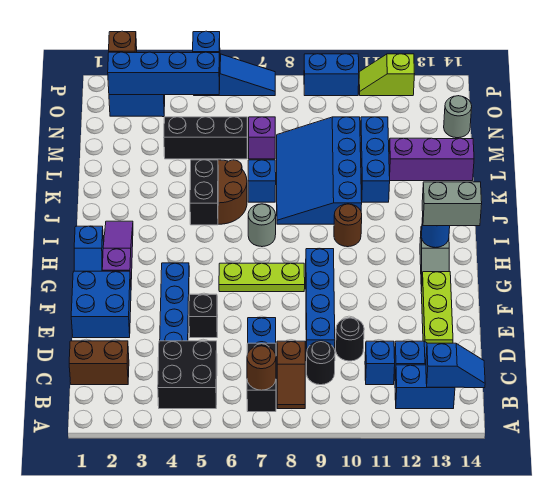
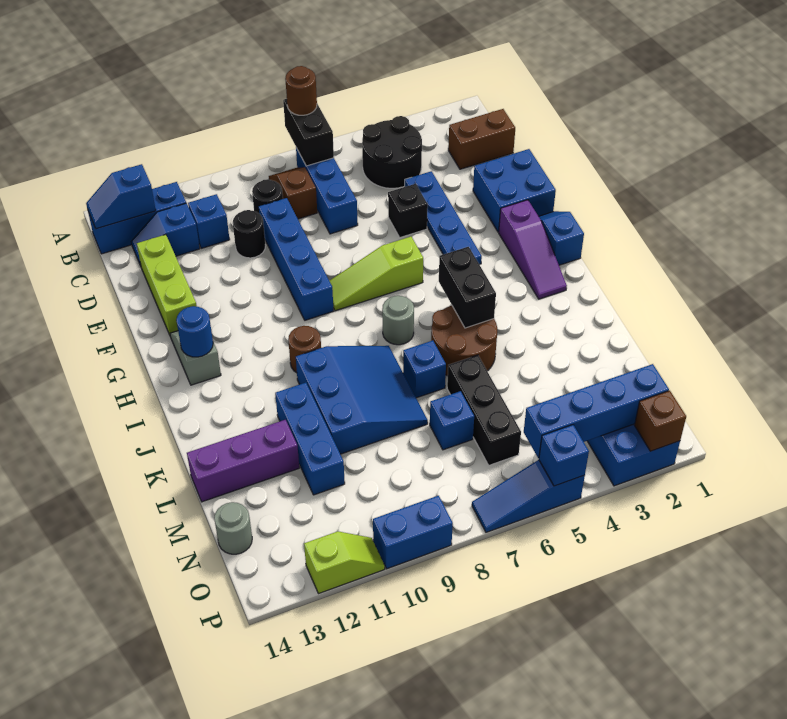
black 2x2 brick [158,341,217,409] -> black 2x2 round brick [362,116,422,188]
blue 1x2 brick [395,365,455,409] -> blue 1x3 brick [88,182,186,254]
lime 1x3 plate [219,263,305,292] -> lime 1x3 slope [330,237,423,311]
grey 1x2 brick [422,182,482,226] -> none
blue 3x4 slope [277,117,362,224] -> blue 3x3 slope [296,346,428,454]
black 1x3 brick [164,117,247,159] -> black 1x3 brick turned to [447,355,521,465]
purple 1x1 brick [249,117,275,159] -> blue 1x1 brick [430,391,474,450]

